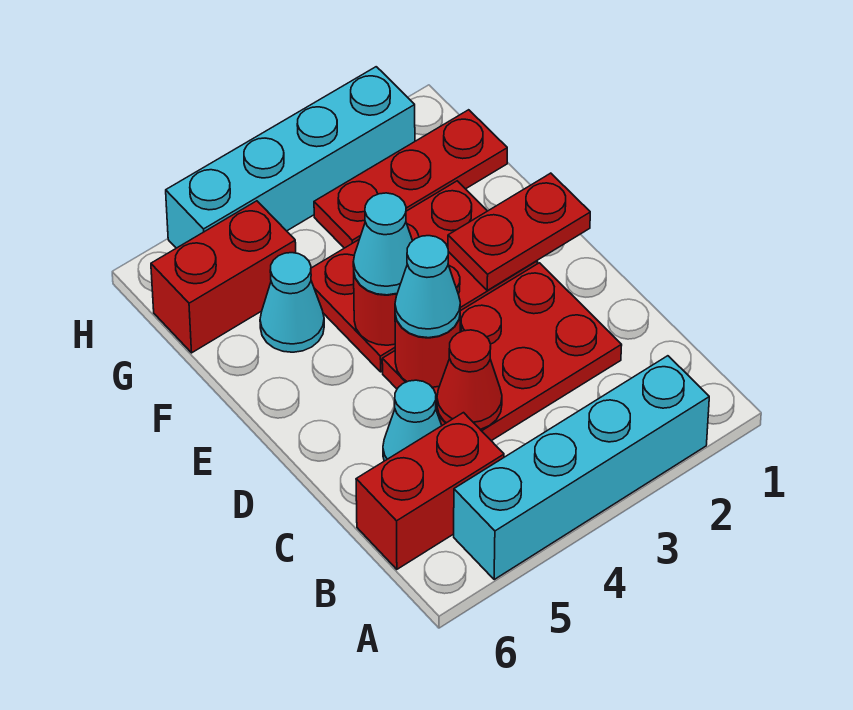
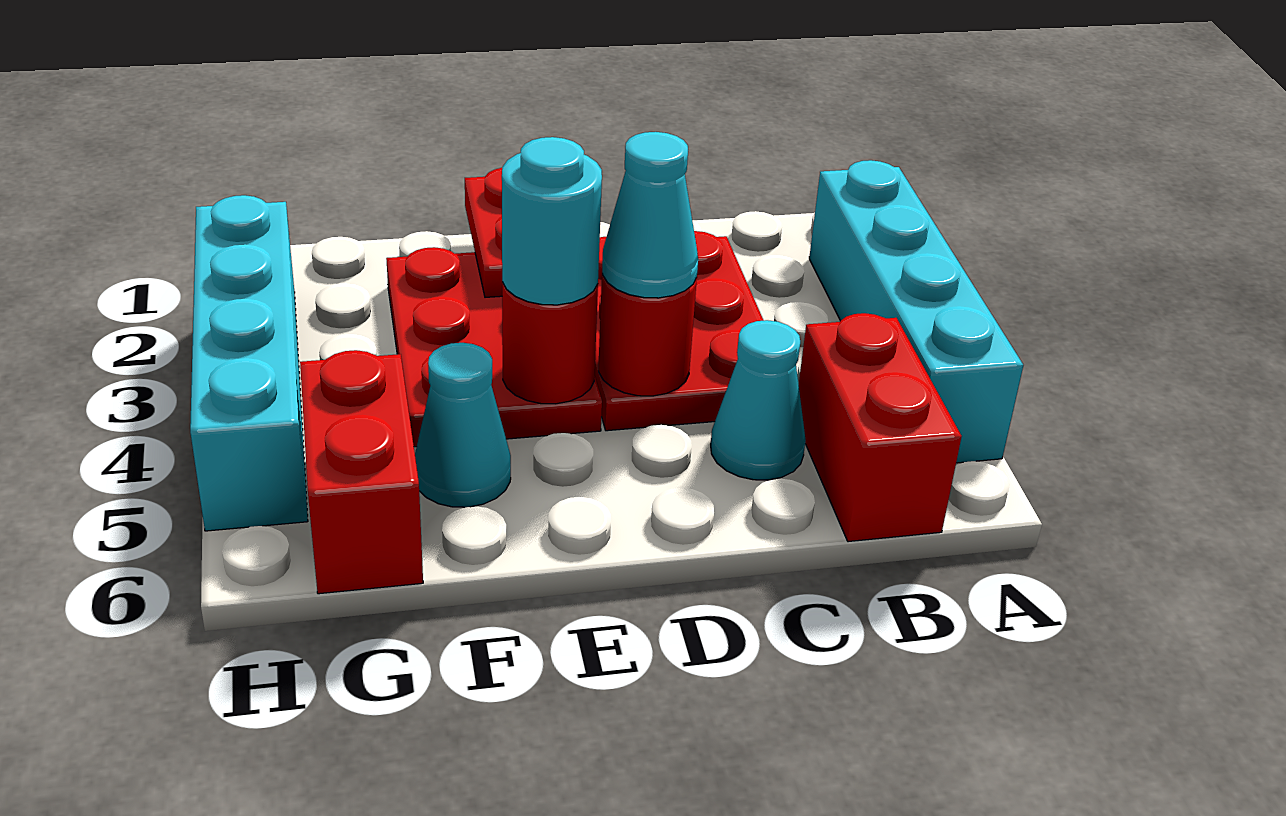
red 1x1 cone [437,330,502,429] -> none
cyan 1x1 cone [353,193,412,295] -> cyan 1x1 round brick [502,137,602,305]
red 1x3 plate [314,110,507,248] -> none

